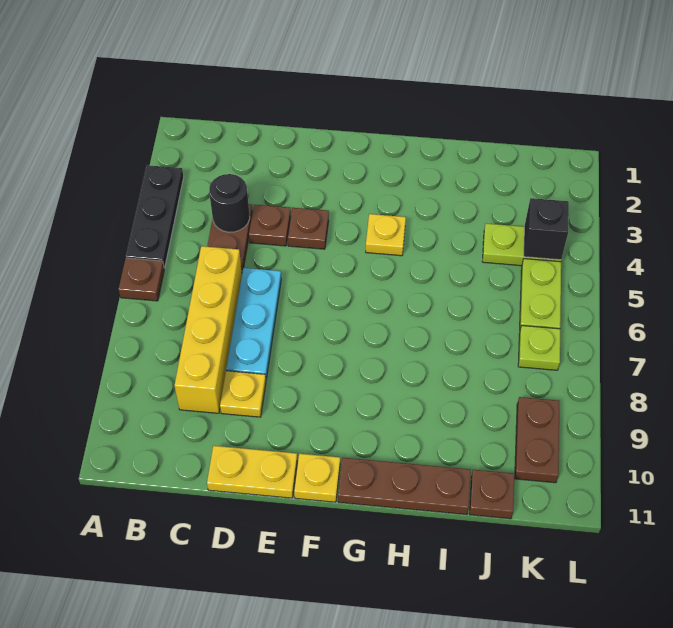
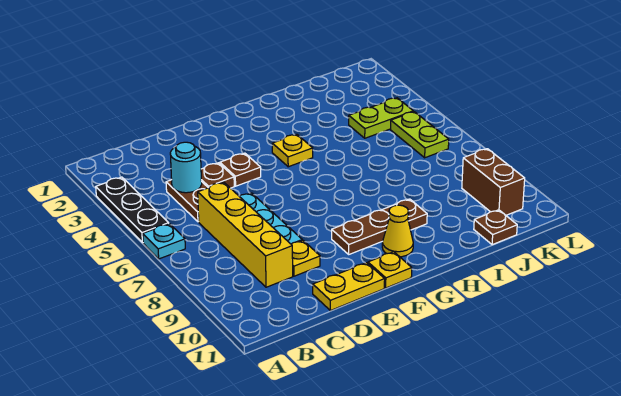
brown 1x1 plate [119,258,164,301] -> cyan 1x1 plate [143,224,185,259]
black 1x1 round brick [209,174,250,232] -> cyan 1x1 round brick [170,142,202,193]
none -> yellow 1x1 cone [382,205,413,257]
brown 1x3 plate [338,458,471,515] -> brown 1x3 plate moved to [332,199,427,254]
black 1x1 brick [524,198,569,260] -> none
lime 1x1 plate [518,326,560,370] -> none
brown 1x2 plate [515,397,559,483] -> brown 1x2 brick [462,149,525,215]

